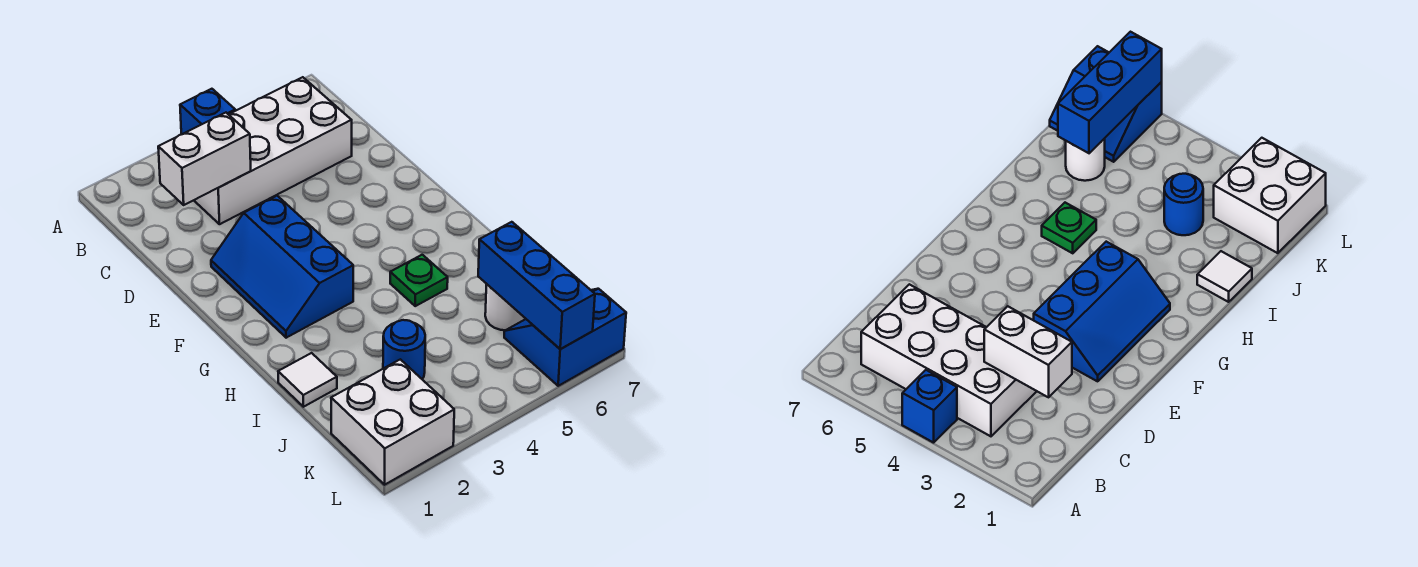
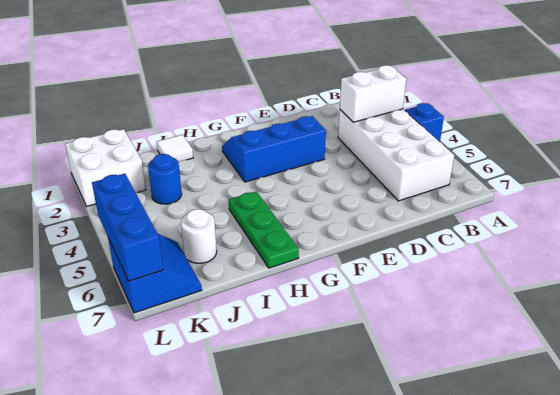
white 1x2 brick [158,113,251,205] -> white 1x2 brick turned to [340,65,406,122]
green 1x1 plate [390,255,448,306] -> green 1x3 plate [229,191,299,268]
blue 1x3 brick [478,222,595,349] -> blue 1x3 brick turned to [92,174,163,281]

